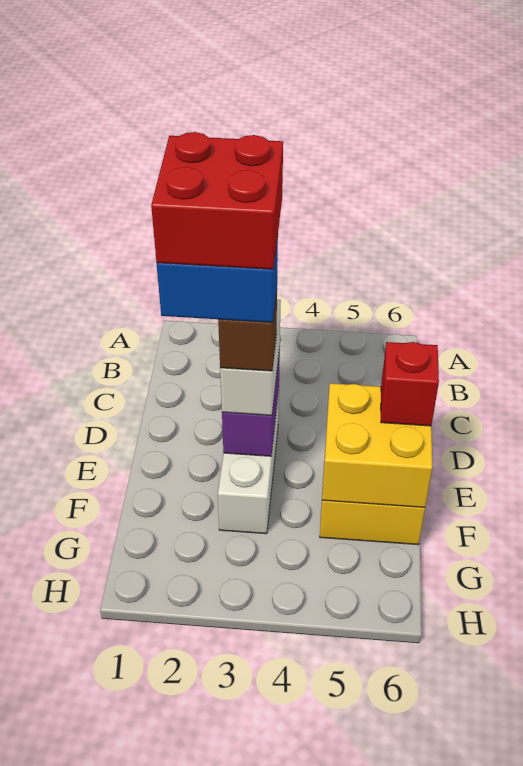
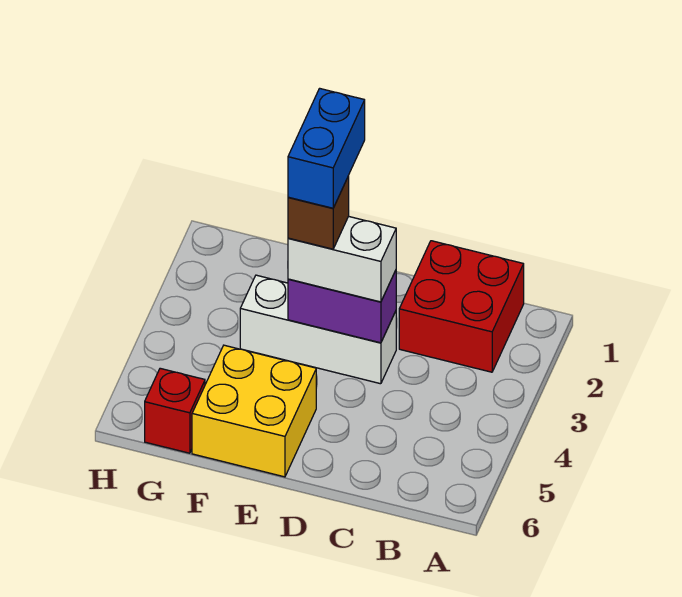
red 2x2 brick [151,132,283,269] -> red 2x2 brick moved to [399,241,524,372]
yellow 2x2 brick [322,383,432,507] -> none
red 1x1 brick [381,342,439,426] -> red 1x1 brick moved to [145,368,205,453]

